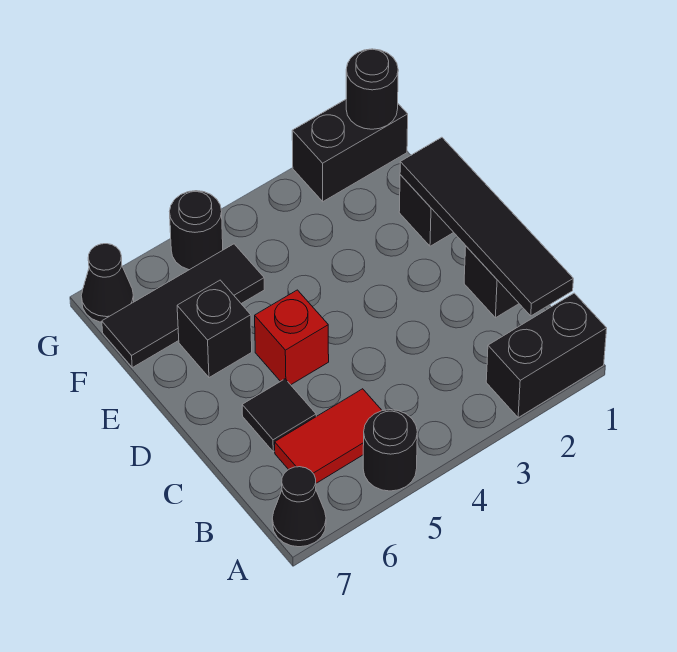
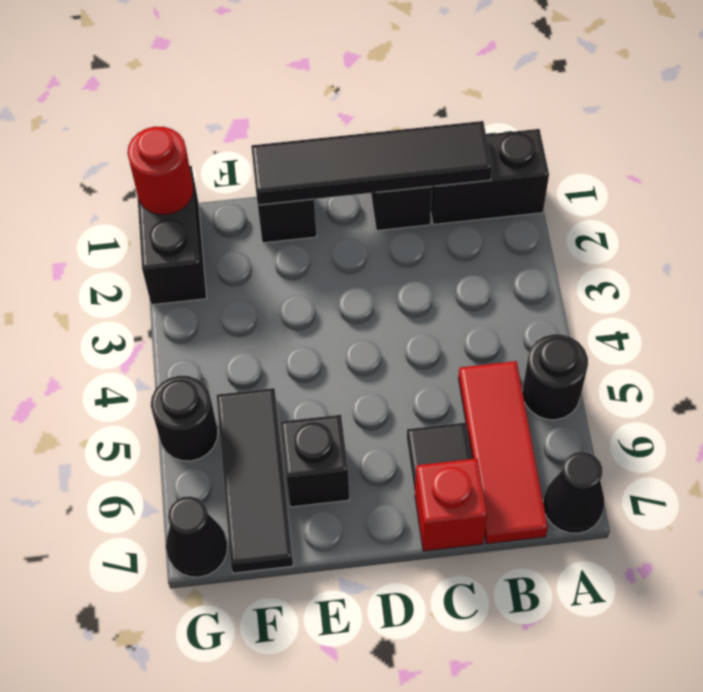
black 1x2 brick [486,293,607,417] -> black 1x2 brick turned to [431,129,549,225]
red 1x2 tile [275,389,382,483] -> red 1x3 tile [458,361,548,544]
red 1x1 brick [255,290,329,385] -> red 1x1 brick moved to [415,459,487,551]
black 1x1 round brick [346,49,398,129] -> red 1x1 round brick [127,126,193,215]

